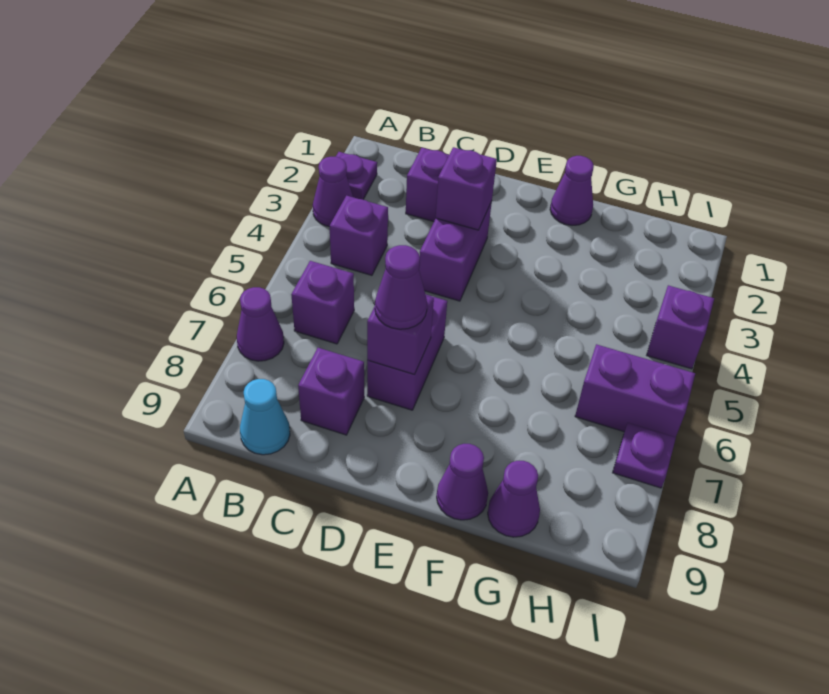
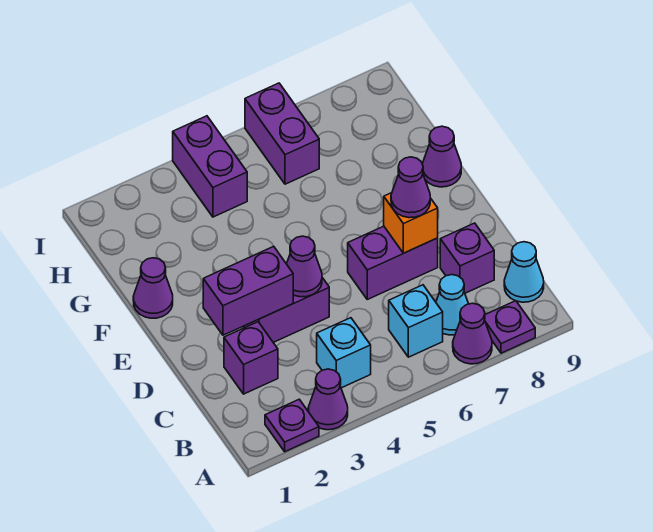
purple 1x1 brick [330,196,388,275] -> cyan 1x1 brick [317,318,371,388]
purple 1x1 brick [291,261,354,344] -> cyan 1x1 brick [389,285,443,357]
none -> cyan 1x1 cone [436,275,468,335]
purple 1x1 brick [436,147,497,230] -> purple 1x2 brick [203,246,293,335]
purple 1x1 brick [367,296,434,374] -> orange 1x1 brick [384,193,438,253]
purple 1x1 cone [488,461,540,537] -> purple 1x1 cone moved to [287,236,322,297]
purple 1x1 brick [647,285,714,369] -> purple 1x2 brick [173,116,247,217]
purple 1x1 plate [613,423,676,488] -> purple 1x1 plate moved to [485,301,535,353]

